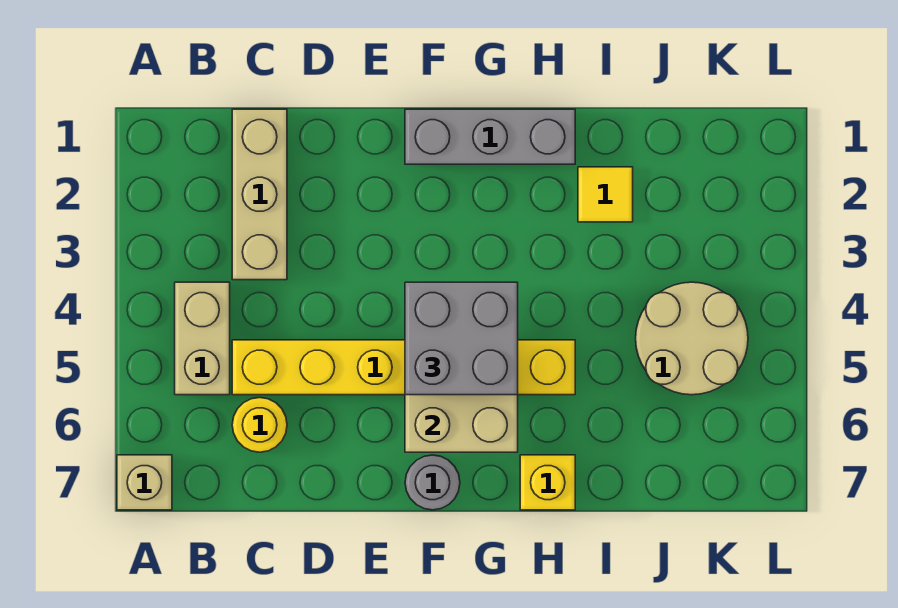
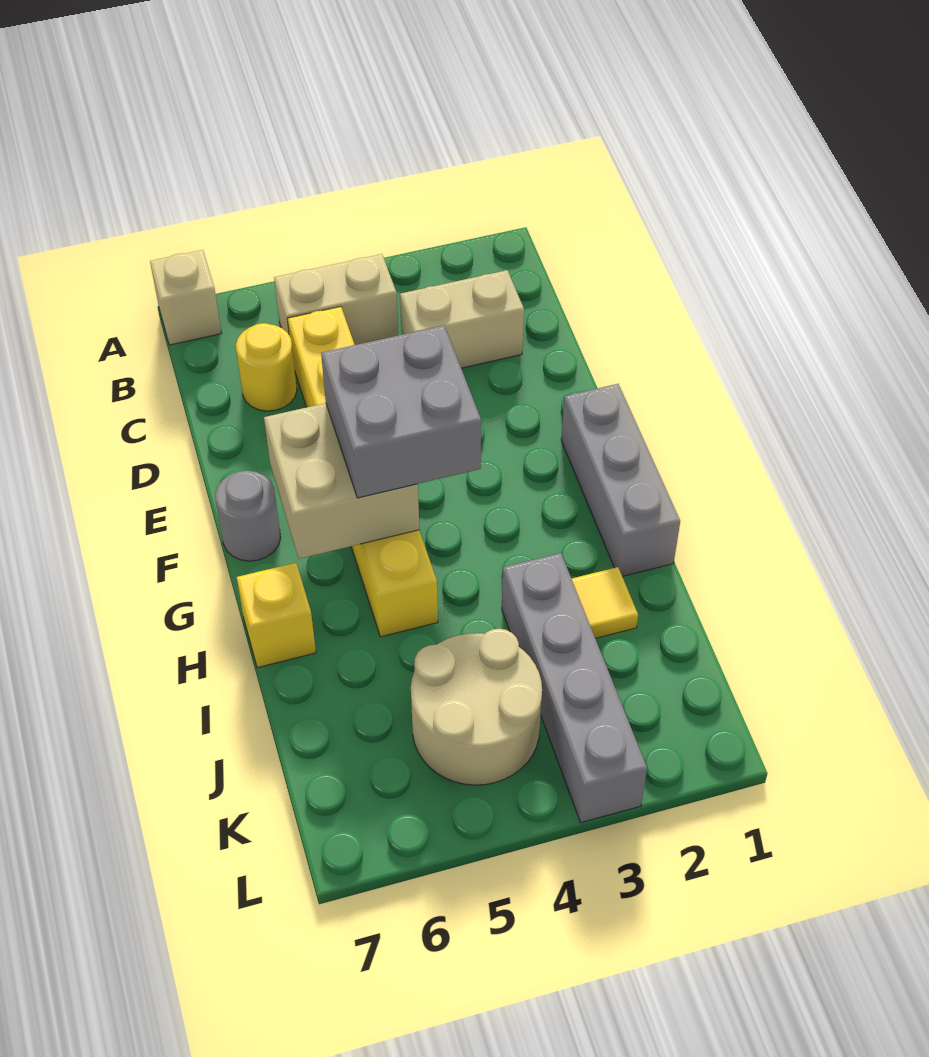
tan 1x3 brick [232,109,287,280] -> tan 1x2 brick [400,270,524,368]
none -> grey 1x4 brick [502,553,647,822]

